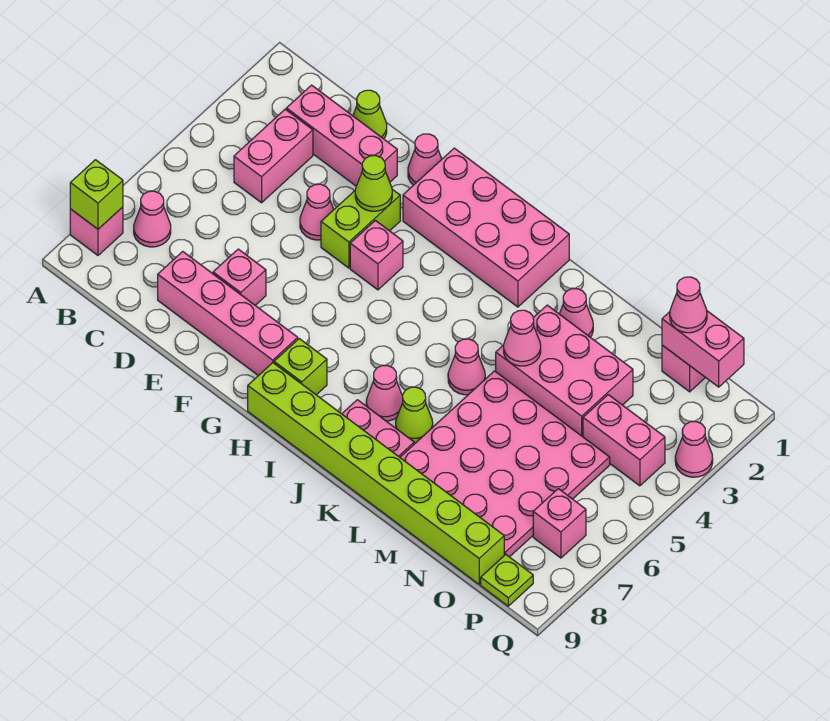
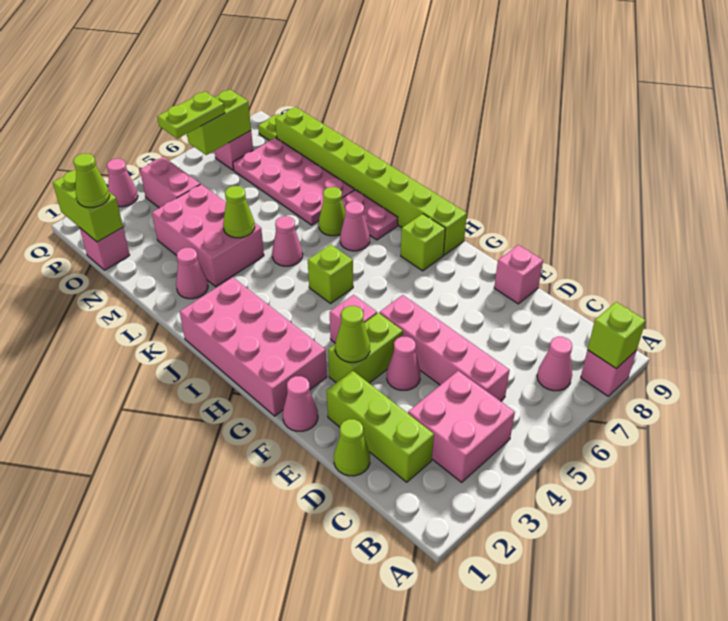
pink 1x3 brick [286,85,397,186] -> lime 1x3 brick [327,370,434,482]
pink 1x2 brick [234,109,313,203] -> pink 2x2 brick [408,371,515,482]
pink 1x4 brick [158,252,298,376] -> pink 1x4 brick moved to [380,295,510,401]
pink 1x1 brick [213,249,266,305] -> pink 1x1 brick moved to [494,245,543,304]
none -> lime 1x1 brick [308,245,353,303]
pink 1x1 cone [504,310,541,366] -> lime 1x1 cone [223,186,255,238]
pink 4x4 plate [400,371,610,557] -> pink 2x4 plate [233,138,354,225]
pink 1x2 brick [662,311,744,387] -> lime 1x2 brick [53,170,123,242]
pink 1x1 cone [670,277,707,333] -> lime 1x1 cone [73,154,110,207]
none -> lime 1x2 plate [157,92,225,139]
none -> lime 1x2 brick [187,90,251,155]

